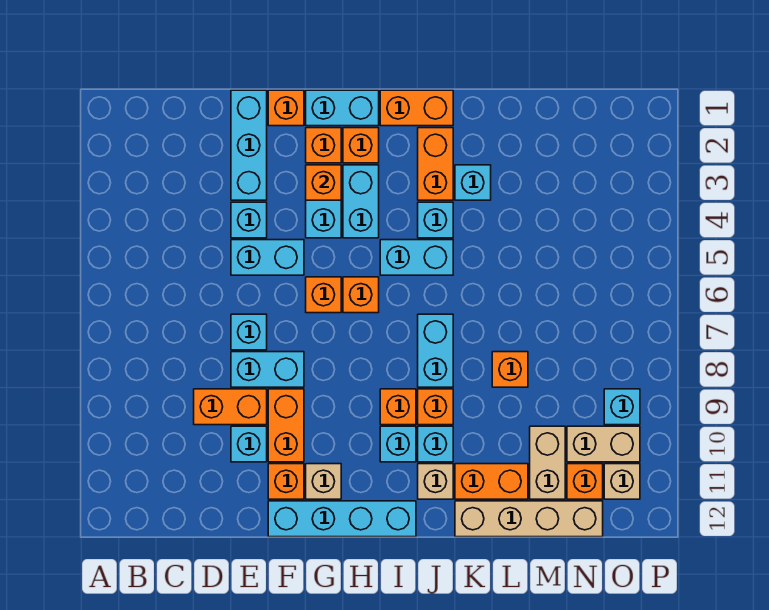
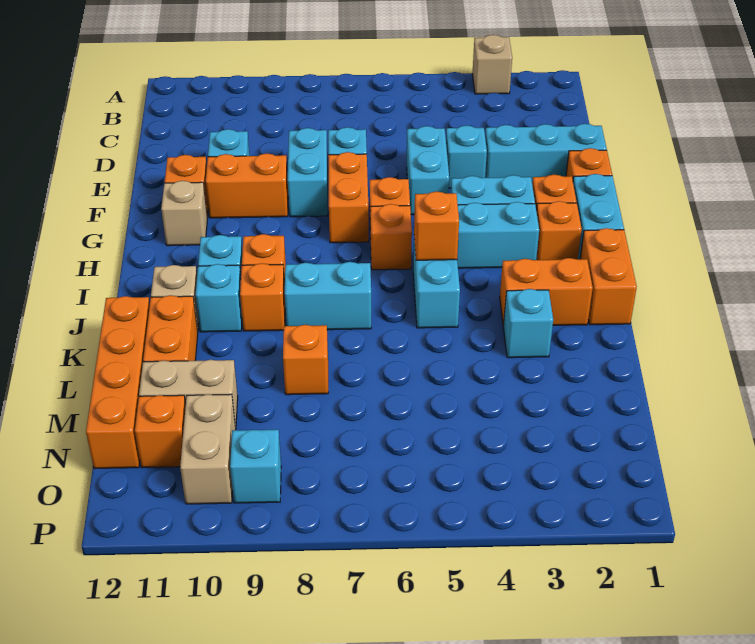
orange 1x2 brick [194,389,267,425] -> orange 1x2 brick moved to [328,152,369,243]
cyan 1x4 brick [268,501,416,537] -> none
orange 1x1 brick [306,165,341,200] -> orange 1x1 brick moved to [414,192,459,260]
cyan 1x1 brick [418,202,453,238] -> none
tan 1x4 brick [455,501,603,537] -> orange 1x4 brick [86,296,150,468]
tan 1x1 brick [604,464,640,499] -> tan 1x1 brick moved to [472,35,512,94]

